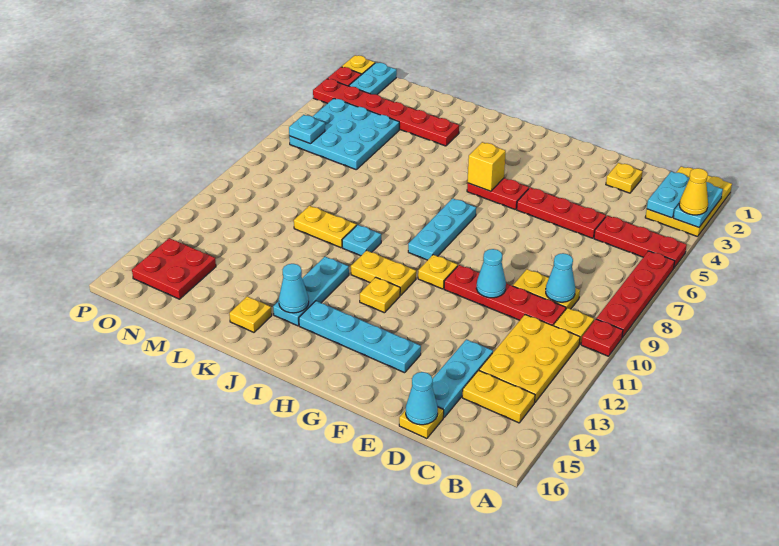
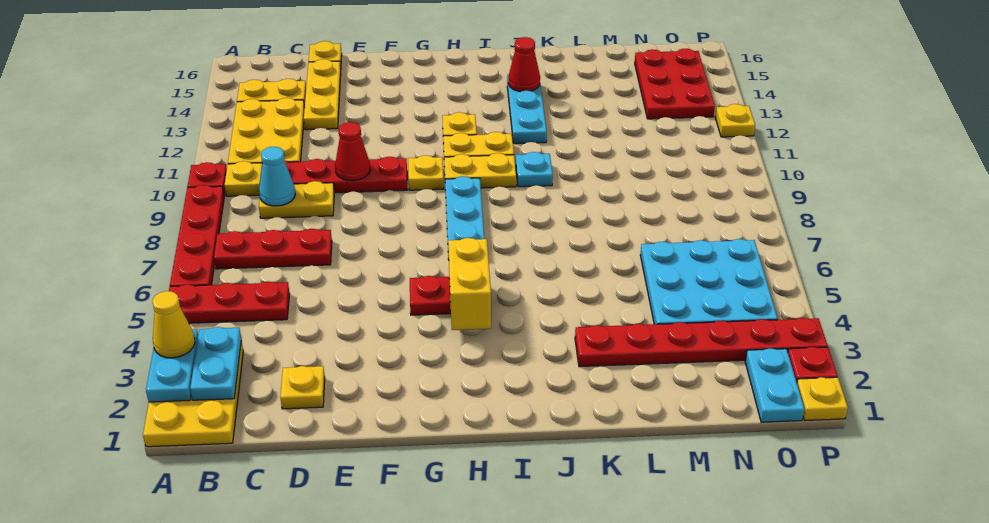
red 1x3 plate [517,188,606,238] -> red 1x3 plate moved to [214,229,332,269]
cyan 1x3 plate [432,339,493,417] -> yellow 1x3 plate [304,59,341,130]
cyan 1x1 cone [406,372,438,425] -> none
cyan 1x1 cone [476,249,506,298] -> red 1x1 cone [335,122,370,181]
cyan 1x4 plate [299,301,421,373] -> none
yellow 1x1 brick [467,142,506,191] -> yellow 1x2 brick [448,238,491,330]
cyan 1x1 cone [279,264,309,313] -> red 1x1 cone [508,37,540,92]
yellow 1x2 plate [294,206,357,248] -> yellow 1x2 plate moved to [444,153,516,188]
yellow 1x1 plate [229,296,272,332] -> yellow 1x1 plate moved to [715,104,755,137]
red 2x2 plate [132,238,216,299] -> red 2x3 plate [635,49,715,119]
cyan 1x1 plate [289,115,325,144] -> none

